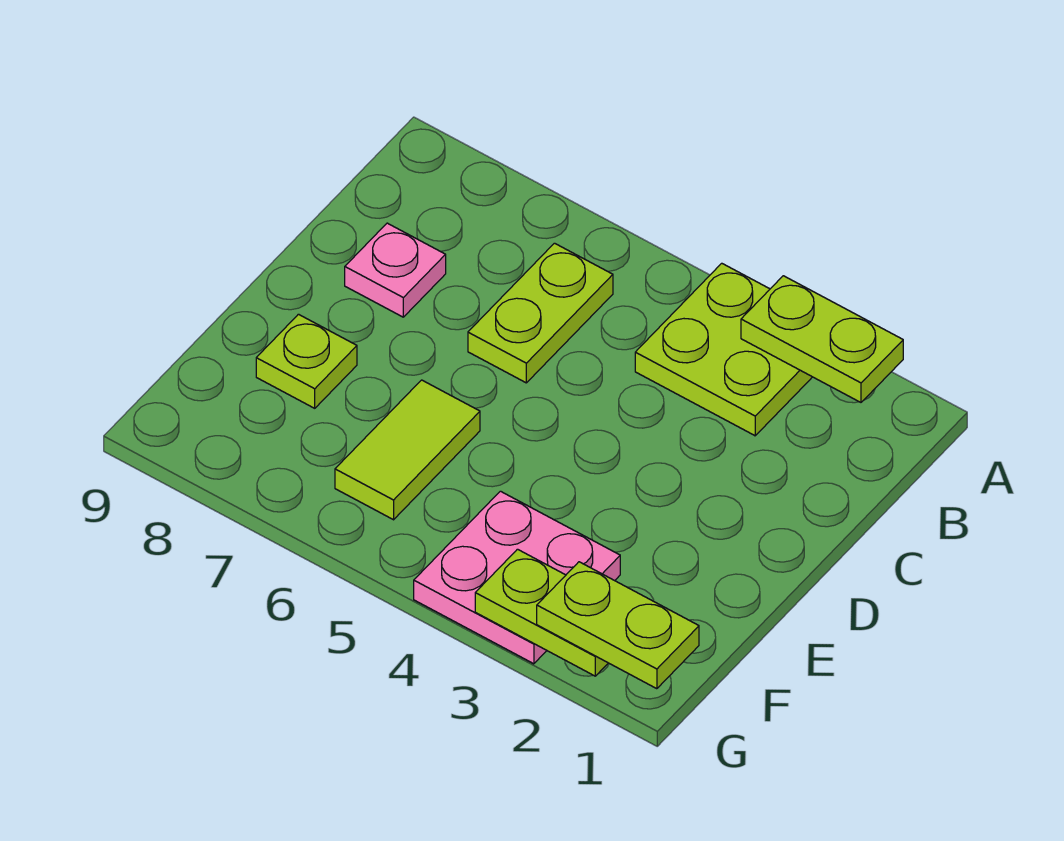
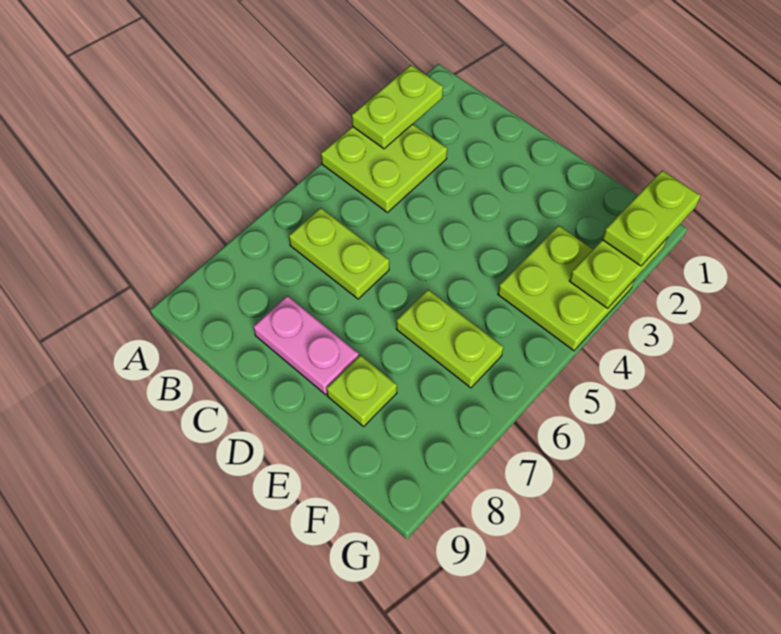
pink 1x1 plate [345,223,446,317] -> pink 1x2 plate [253,296,359,395]
lime 1x2 tile [335,380,480,520] -> lime 1x2 plate [396,290,503,388]
pink 2x2 plate [414,491,620,664] -> lime 2x2 plate [498,226,635,351]

